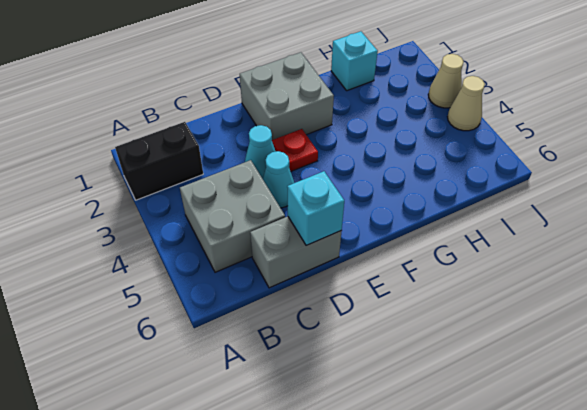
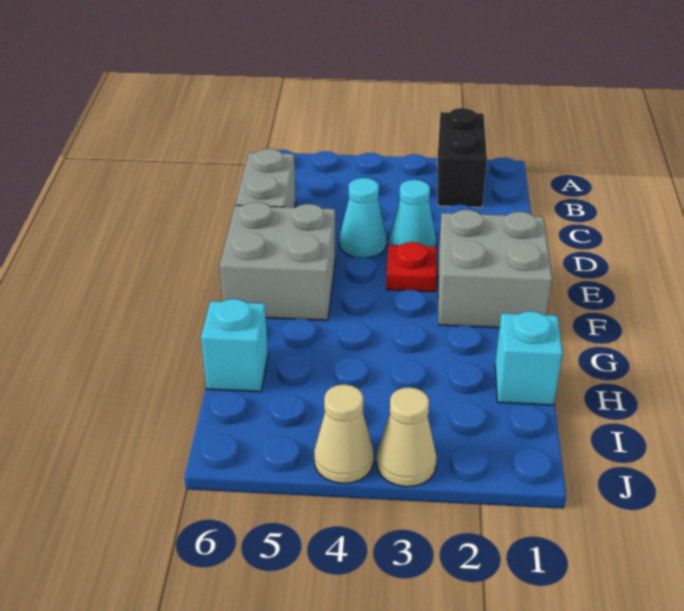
grey 2x2 brick [180,160,285,272] -> grey 2x2 brick moved to [220,202,336,320]
cyan 1x1 brick [287,171,344,246] -> cyan 1x1 brick moved to [201,299,268,392]

